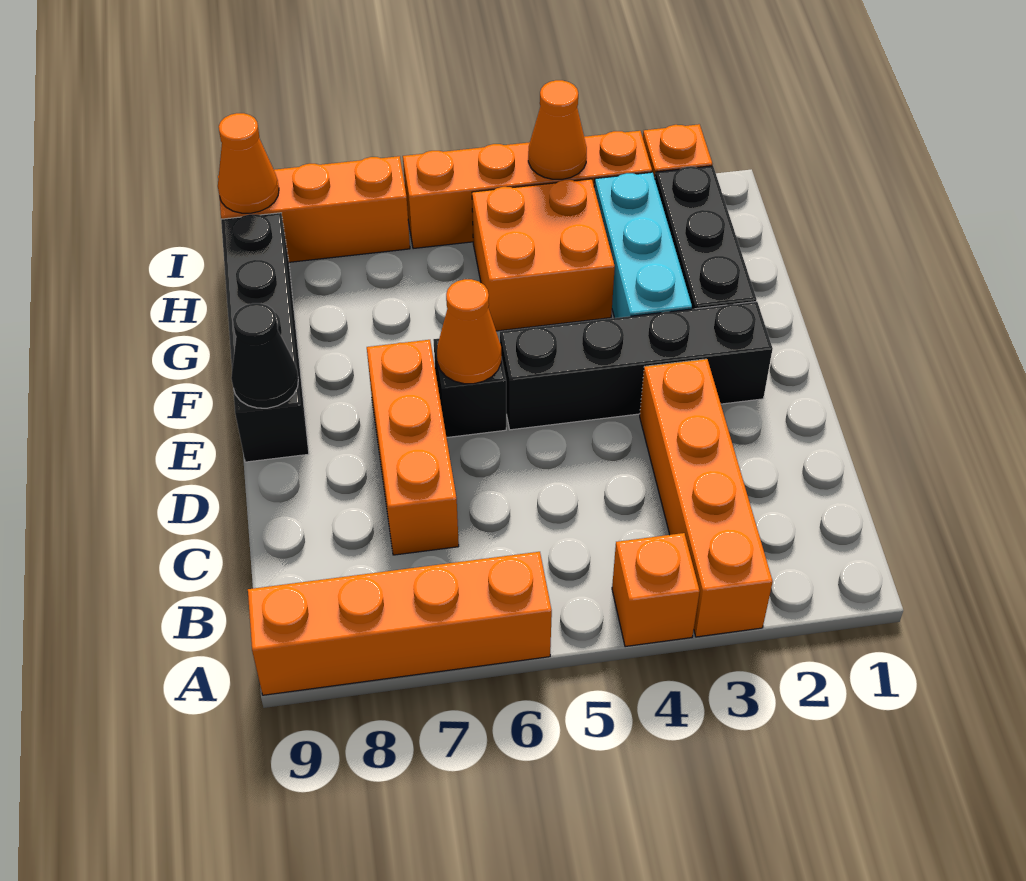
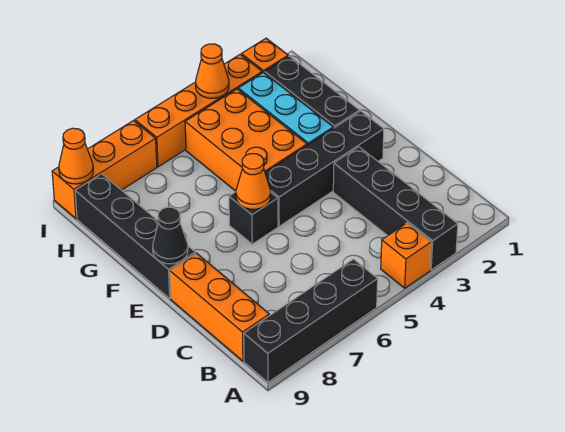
orange 1x4 brick [640,359,773,637] -> black 1x4 brick [333,147,458,270]
orange 1x4 brick [248,552,552,695] -> black 1x4 brick [244,259,378,382]
orange 1x3 brick [367,340,459,555] -> orange 1x3 brick moved to [170,253,269,361]
orange 2x2 brick [472,179,615,331] -> orange 2x3 brick [185,89,307,191]

